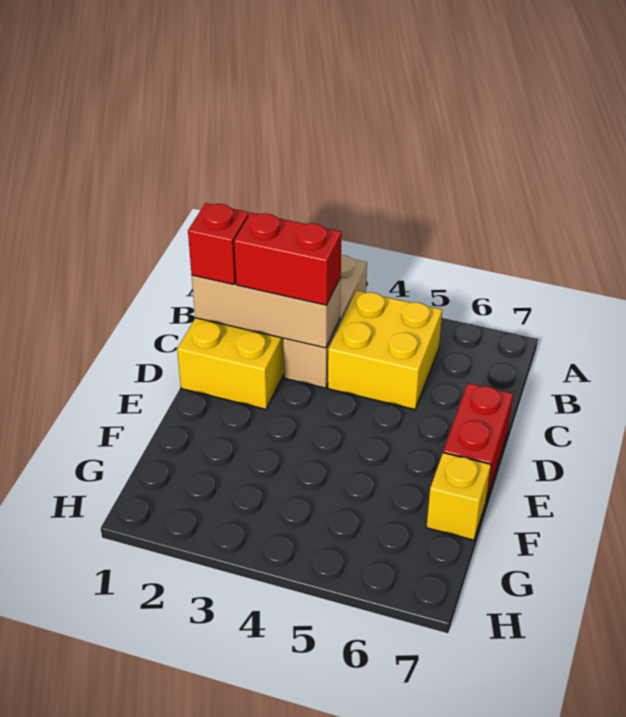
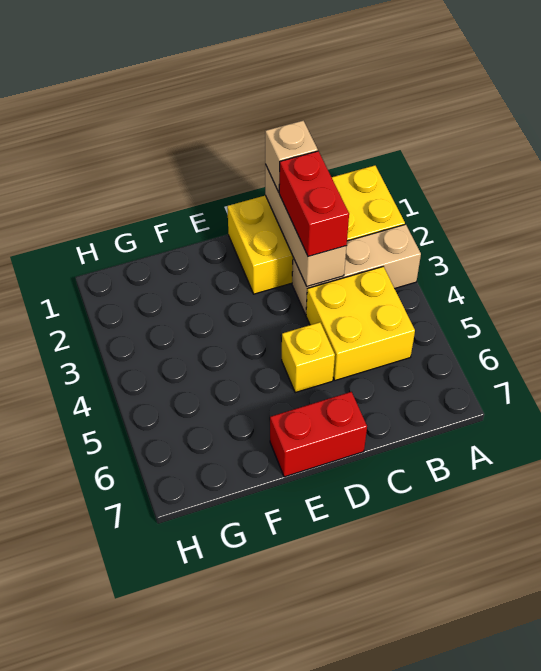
red 1x1 brick [188,203,249,285] -> tan 1x1 brick [265,121,318,192]
yellow 1x1 brick [426,453,491,540] -> yellow 1x1 brick moved to [282,322,335,393]

